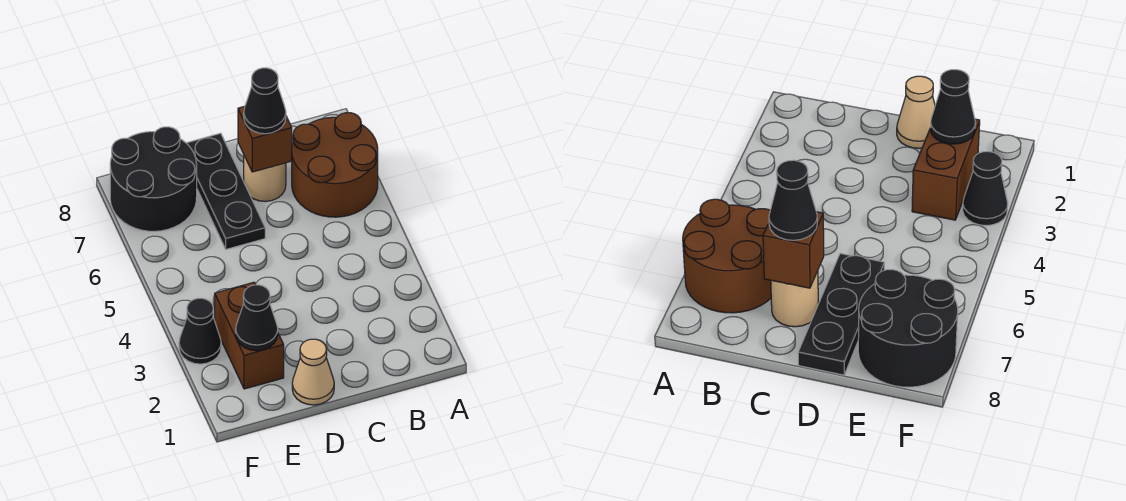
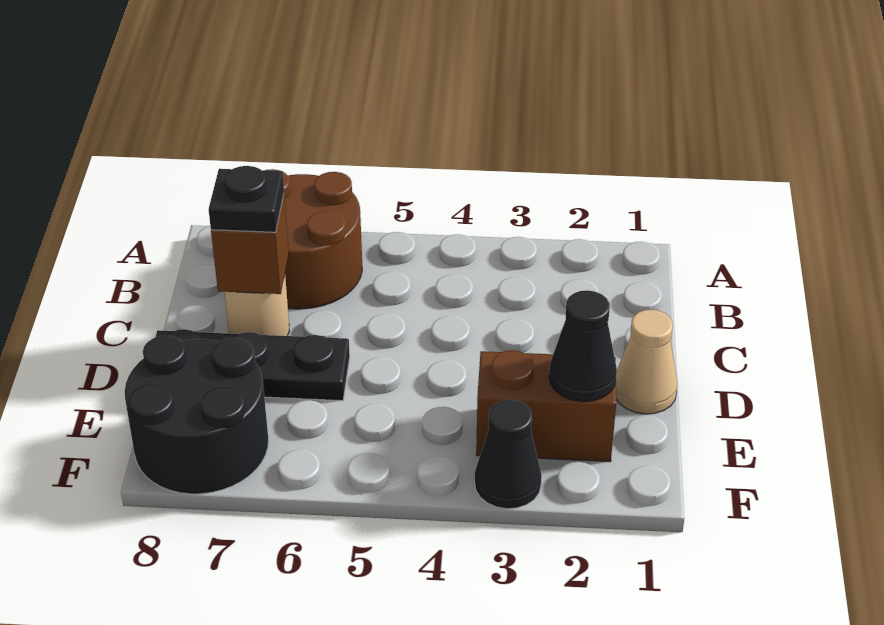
black 1x1 cone [244,68,286,134] -> black 1x1 plate [209,166,284,232]

